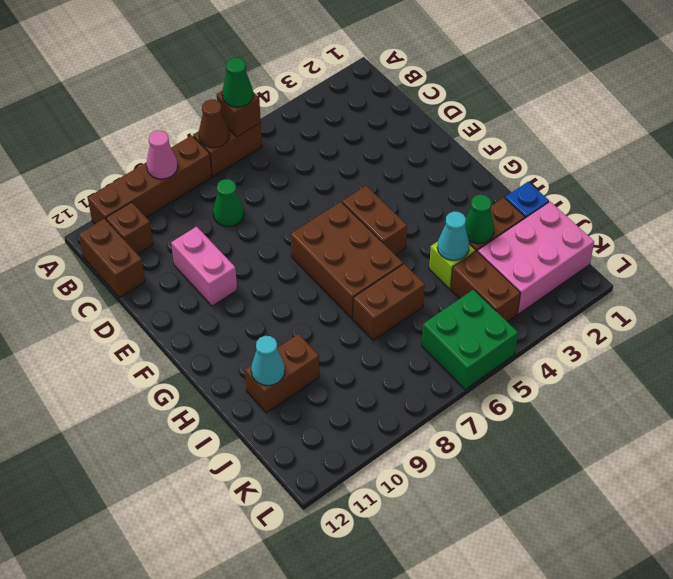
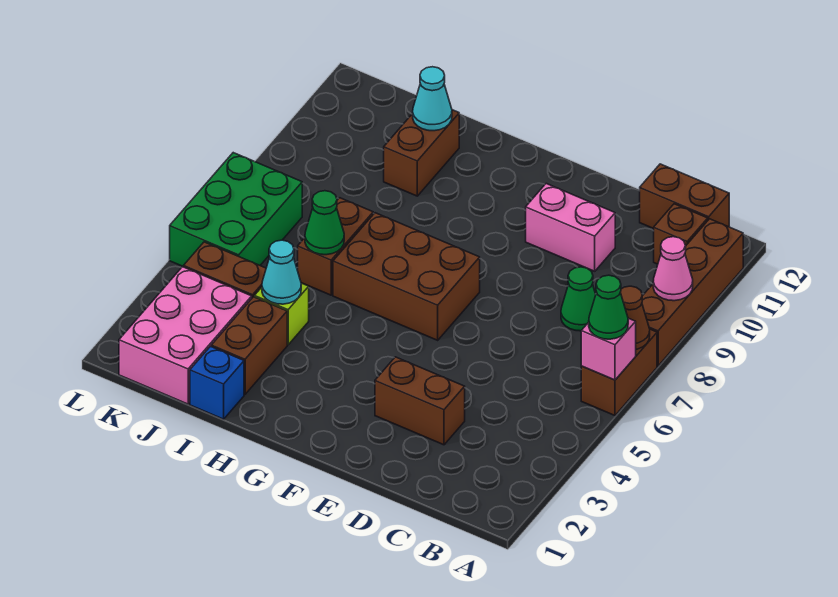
brown 1x1 brick [217,91,261,137] -> pink 1x1 brick [581,318,636,380]
brown 1x2 brick [342,186,407,255] -> brown 1x2 brick moved to [375,357,465,445]
green 1x1 cone [465,195,494,244] -> green 1x1 cone moved to [305,191,344,255]
green 2x2 brick [422,290,518,389] -> green 2x3 brick [170,153,302,267]

